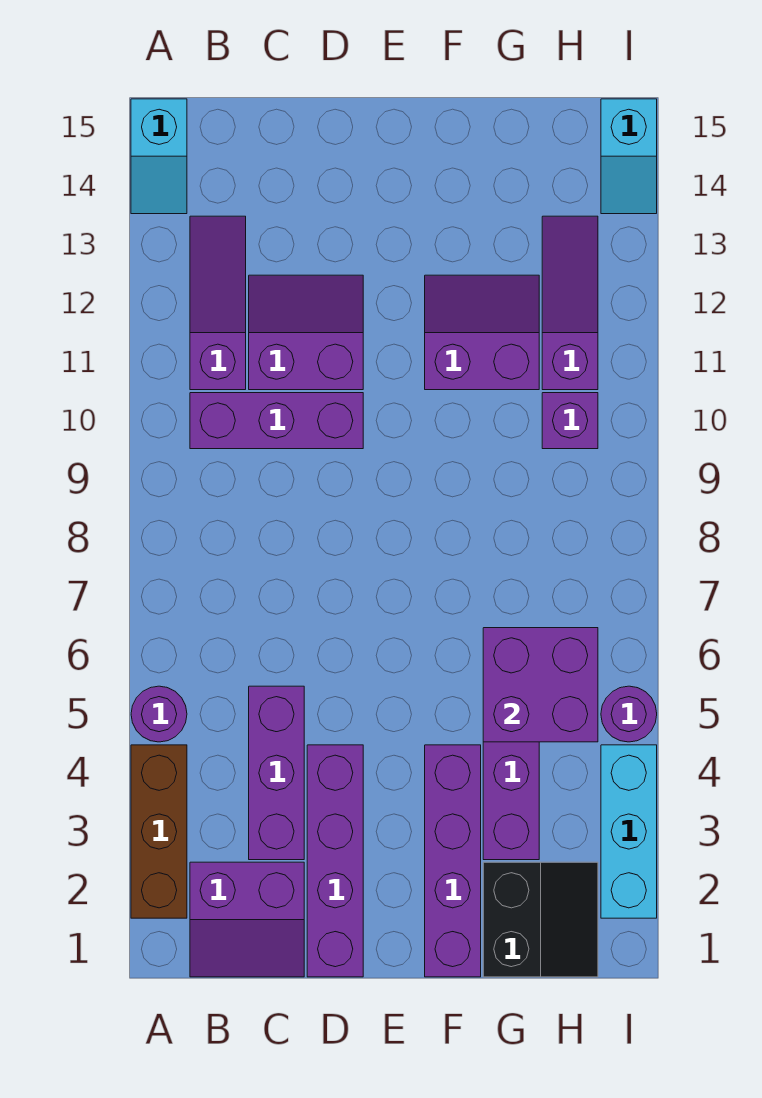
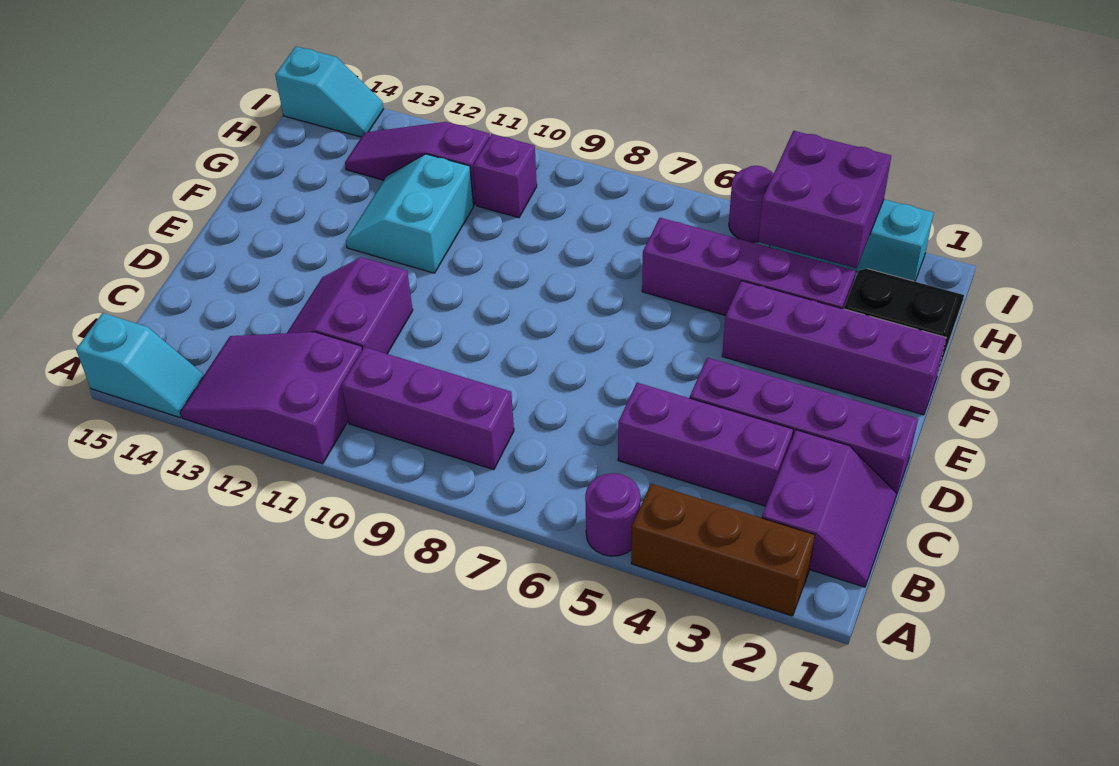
purple 1x3 brick [190,393,363,449] -> purple 1x3 brick turned to [342,347,514,470]
purple 1x3 slope [190,216,246,390] -> purple 2x3 slope [180,332,362,464]
purple 2x2 slope [425,275,539,390] -> cyan 2x2 slope [346,154,474,273]
purple 2x2 brick [483,628,598,742] -> purple 2x2 brick moved to [758,131,891,268]

